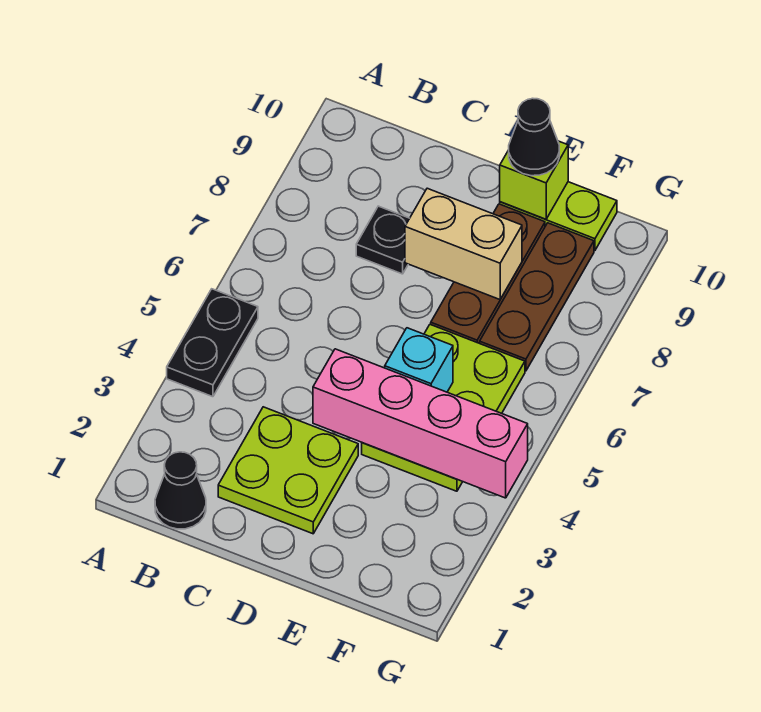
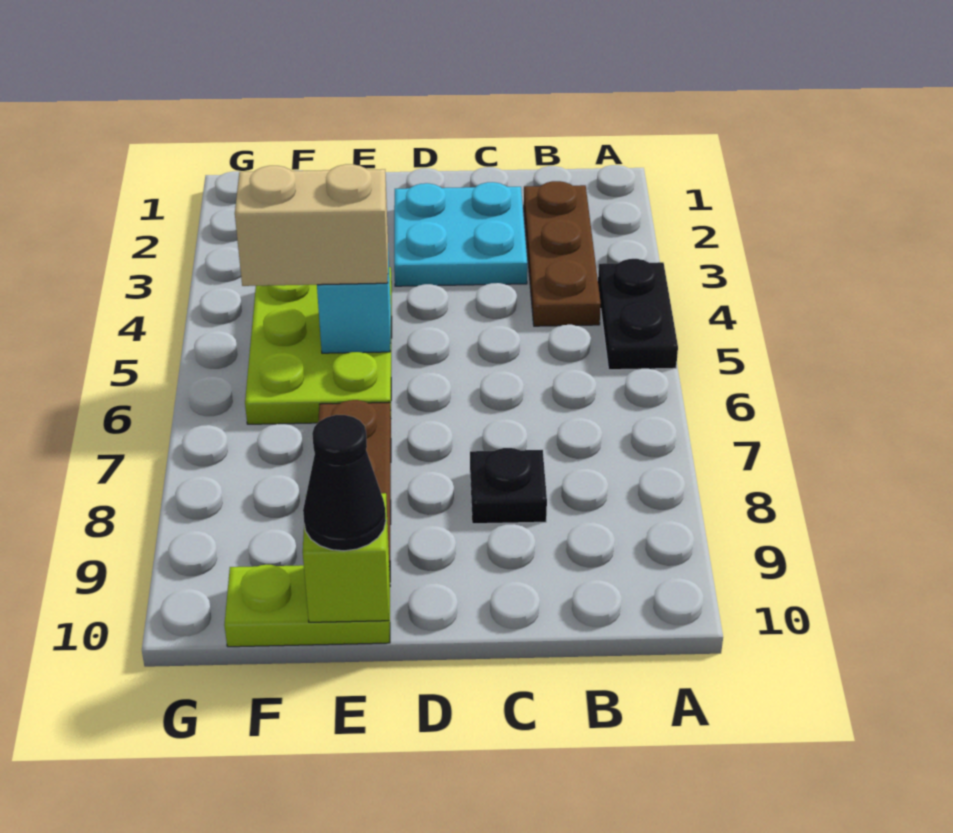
black 1x1 cone [155,452,206,529] -> none
lime 2x2 plate [218,407,358,534] -> cyan 2x2 plate [394,182,527,286]
pink 1x4 brick [313,349,528,498] -> none
tan 1x2 brick [405,188,522,300] -> tan 1x2 brick moved to [235,164,388,286]
brown 1x3 plate [480,223,594,371] -> brown 1x3 plate moved to [524,181,601,326]

